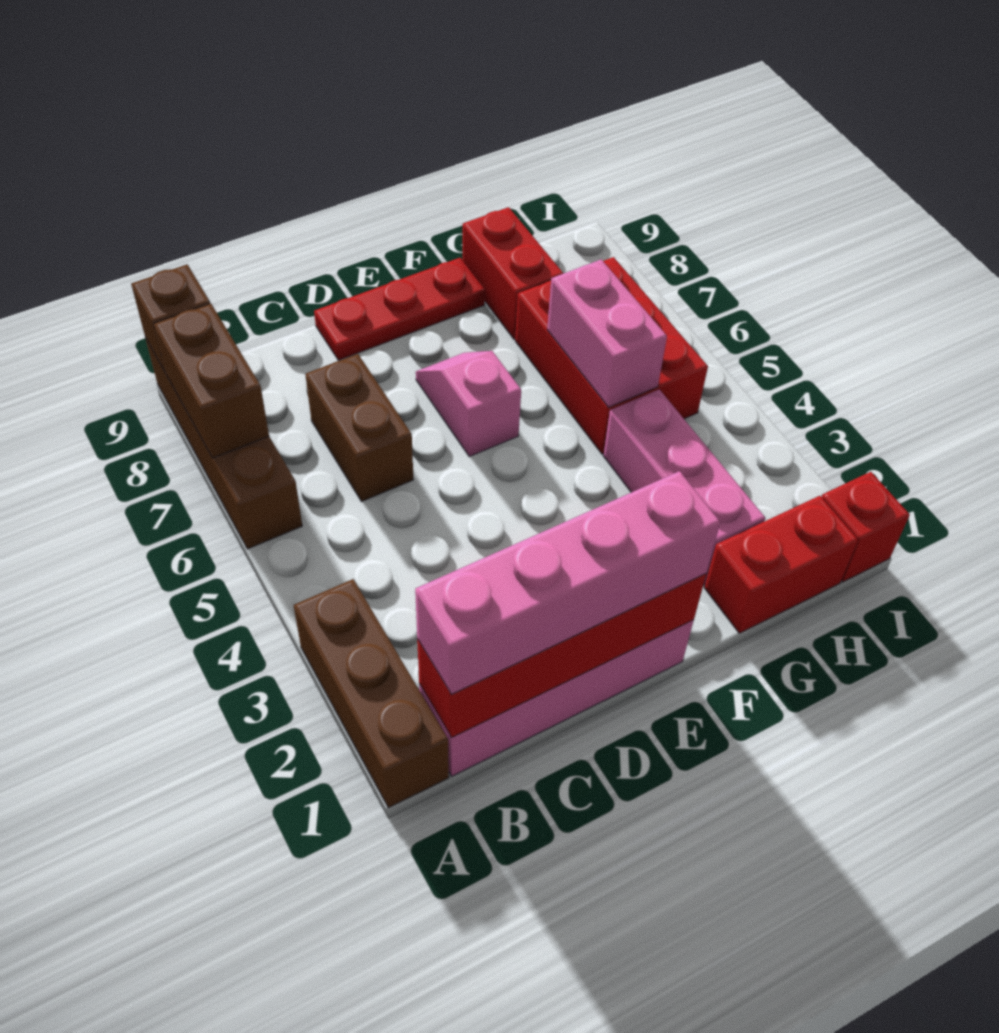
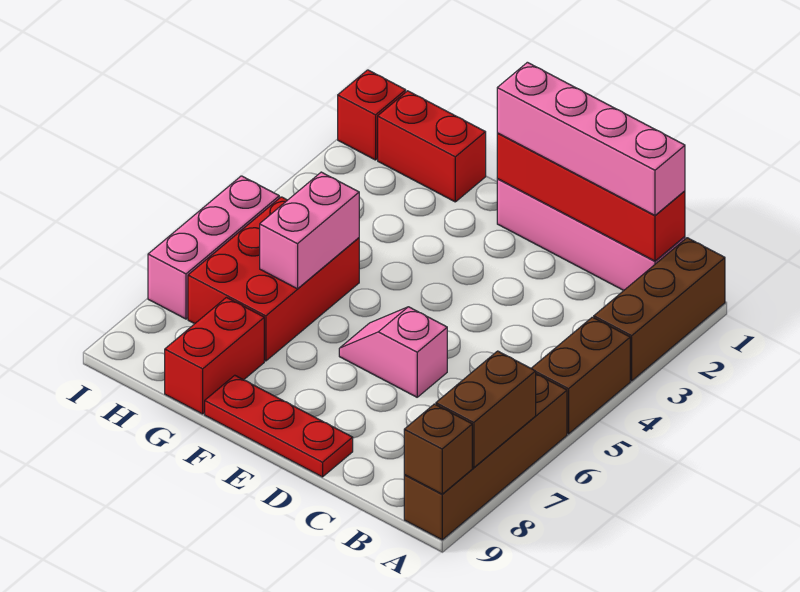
brown 1x2 brick [305,354,413,502] -> brown 1x2 brick moved to [531,317,630,434]
pink 1x2 slope [416,351,521,457] -> pink 1x2 slope turned to [339,307,447,397]
pink 1x3 brick [604,390,765,585] -> pink 1x3 brick moved to [148,176,279,319]

